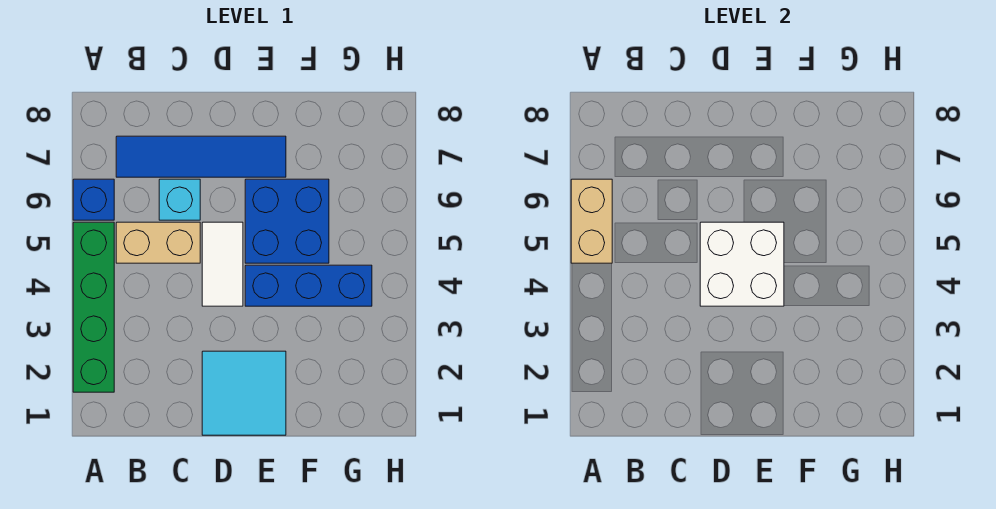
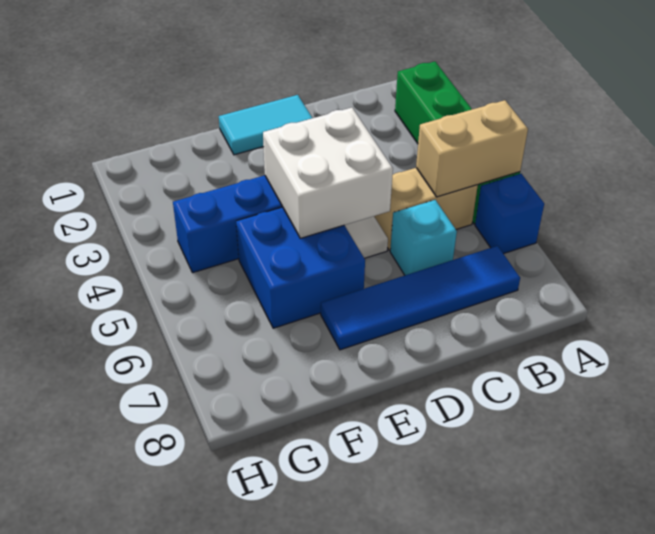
tan 1x2 brick [571,179,612,263] -> tan 1x2 brick turned to [416,100,528,197]
cyan 2x2 tile [202,351,286,435] -> cyan 1x2 tile [219,95,312,155]

